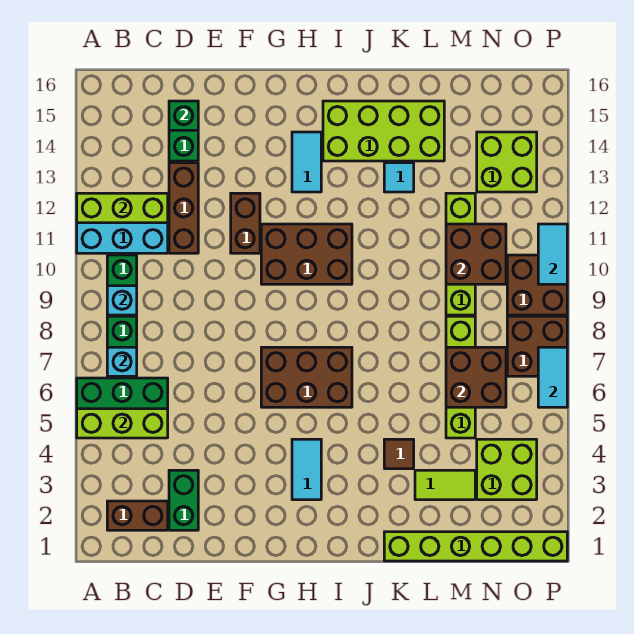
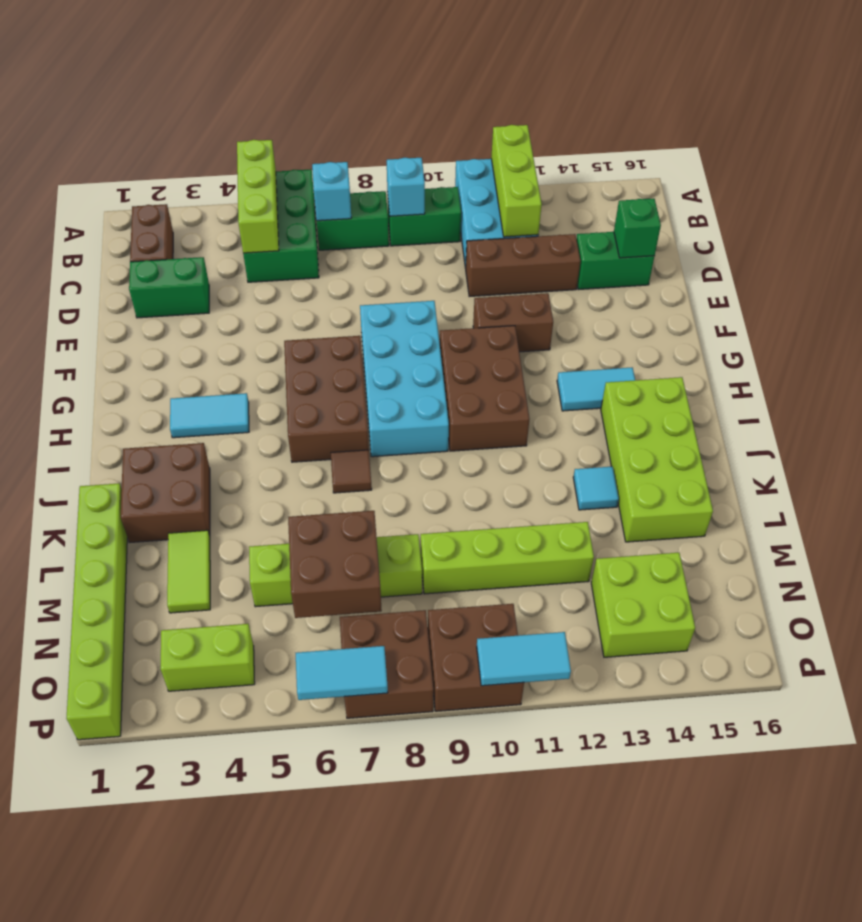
none -> cyan 2x4 brick [360,301,449,457]
brown 1x1 tile [384,439,414,469] -> brown 1x1 tile moved to [331,450,372,493]
brown 2x2 brick [446,224,506,284] -> brown 2x2 brick moved to [121,443,210,543]
lime 2x2 brick [477,439,537,500] -> lime 1x2 brick [160,624,255,691]

